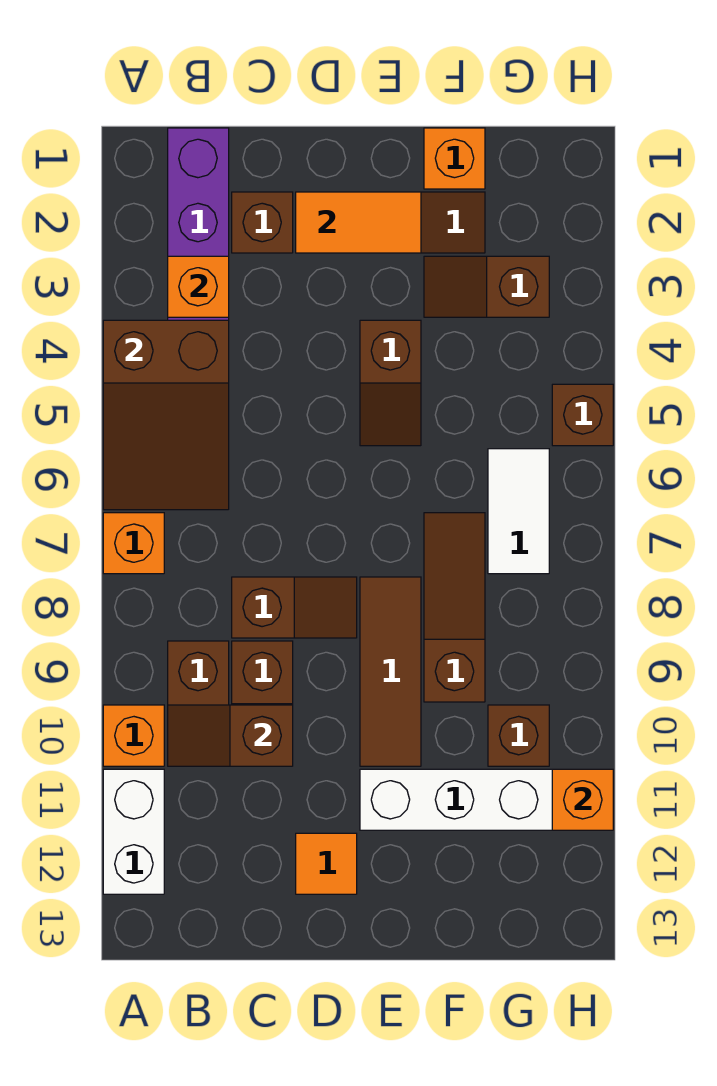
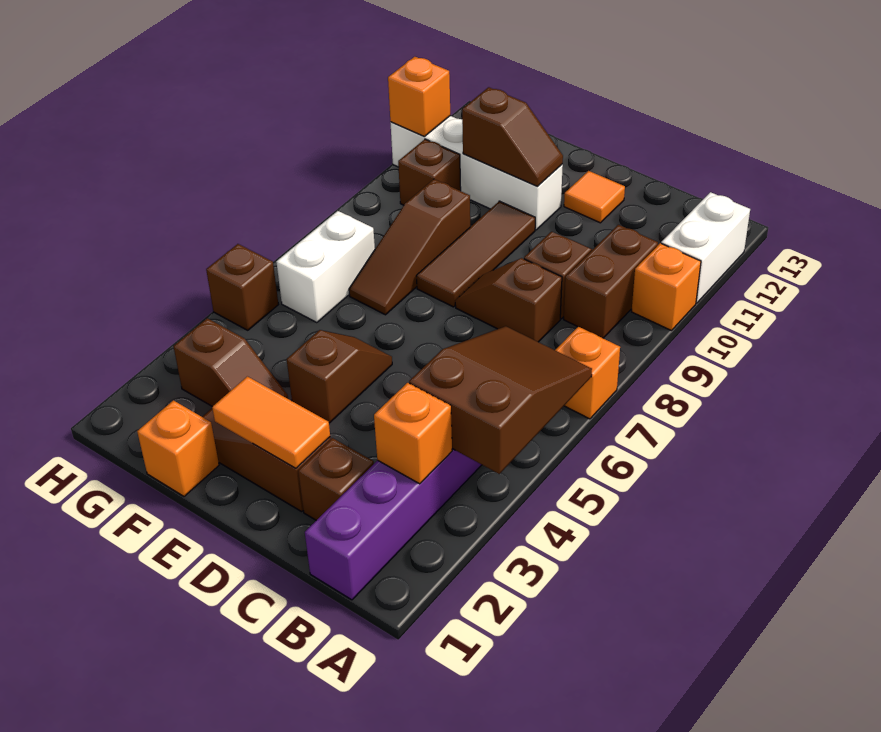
brown 1x2 slope [168,705,293,766] -> brown 1x2 slope moved to [462,87,563,186]
white 1x2 tile [488,449,549,574] -> white 1x2 brick [276,211,375,323]

